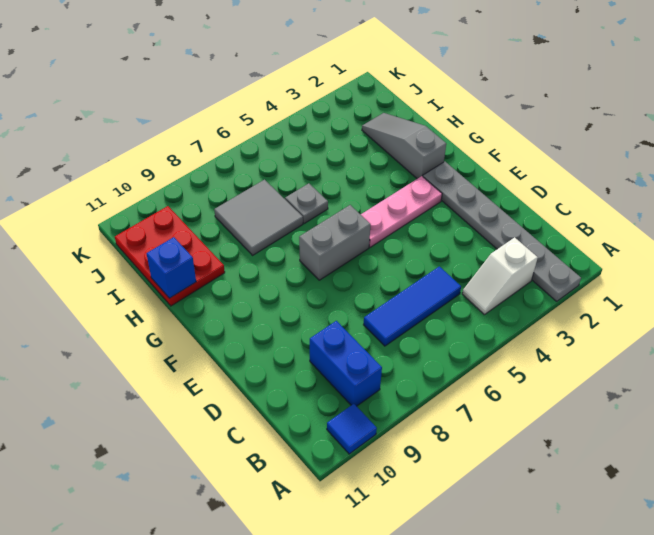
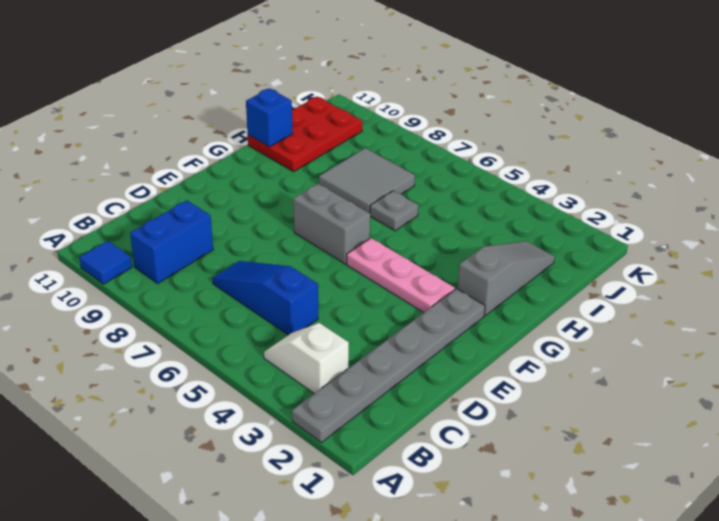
blue 1x3 tile [364,266,461,346] -> blue 1x3 slope [212,261,318,335]

